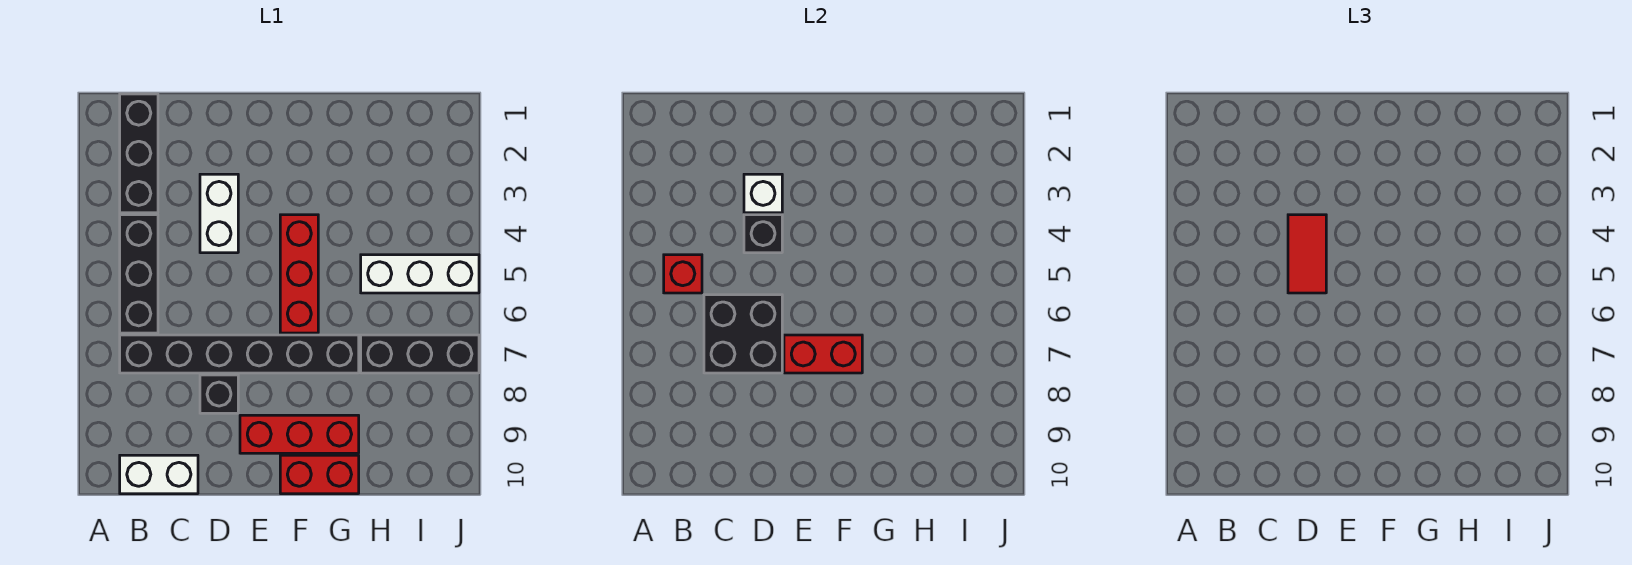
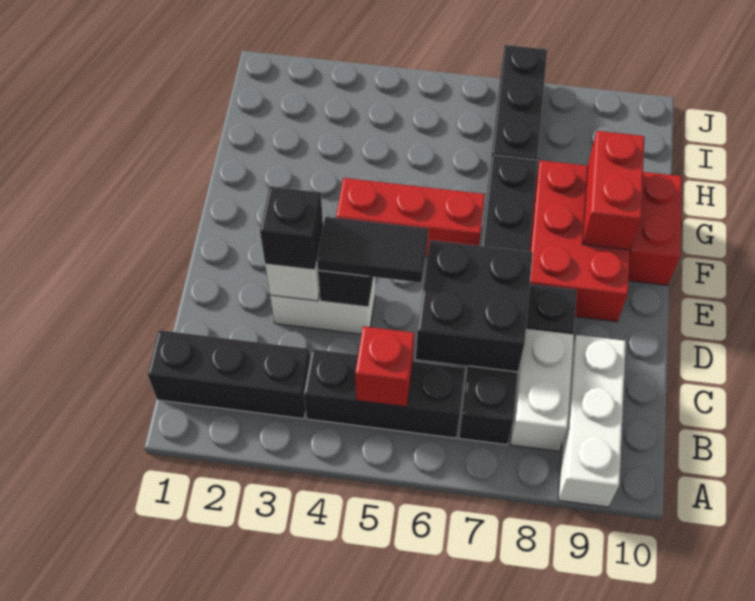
white 1x2 brick [120,455,198,494] -> white 1x2 brick moved to [510,329,574,451]
none -> black 1x1 brick [260,187,323,270]
red 1x2 tile [1288,215,1326,293] -> black 1x2 tile [317,217,428,283]
red 1x2 brick [784,335,862,373] -> red 1x2 brick moved to [582,131,644,250]
red 1x3 brick [240,415,359,453] -> red 2x3 brick [529,160,630,322]
white 1x3 brick [361,255,479,293] -> white 1x3 brick moved to [558,335,626,507]

